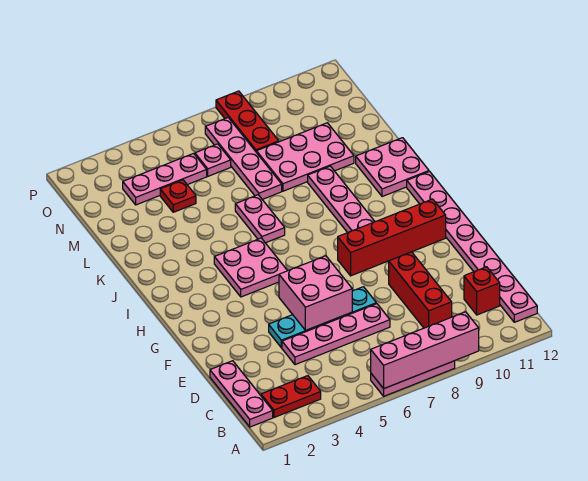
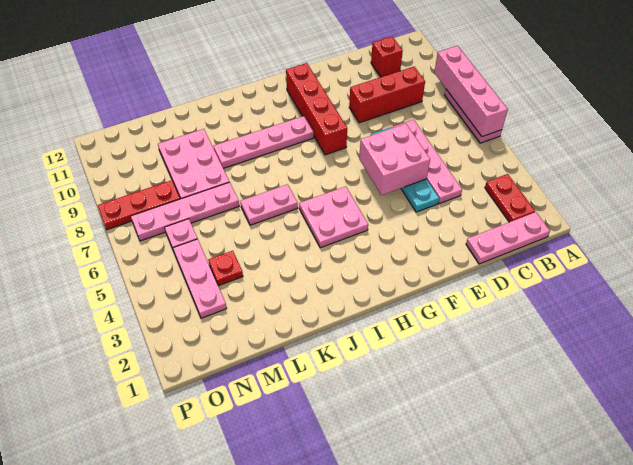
pink 1x8 plate [407,172,537,322] -> none
pink 2x2 plate [356,138,429,197] -> none

